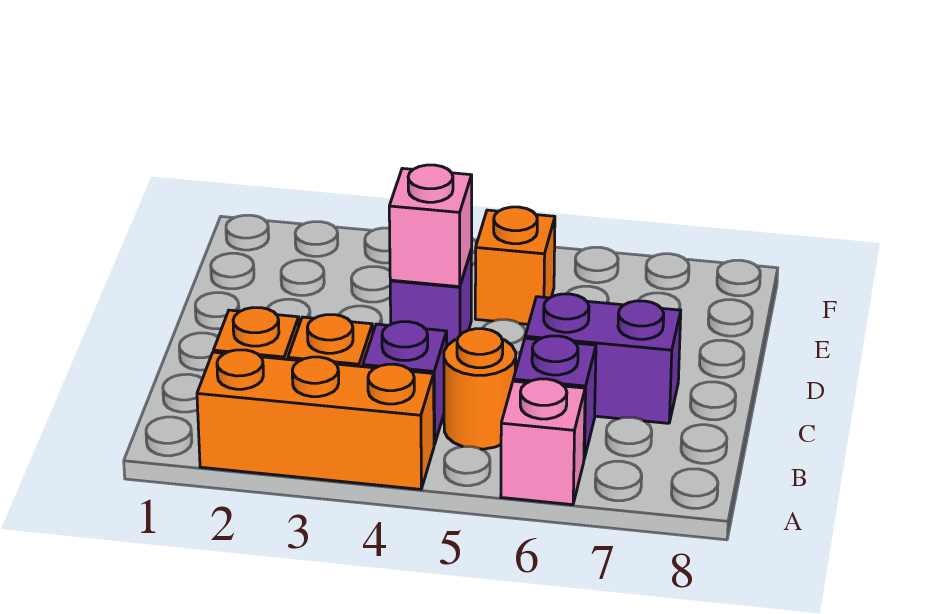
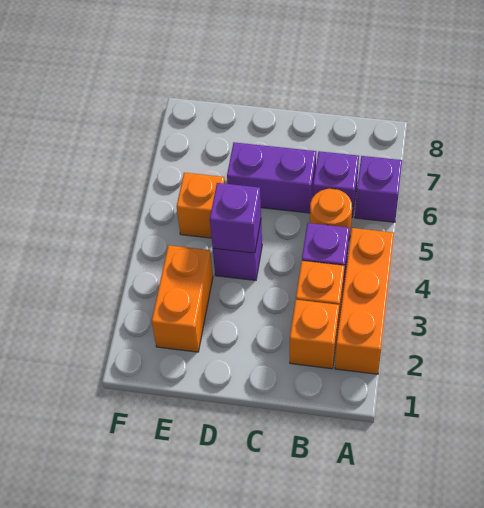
pink 1x1 brick [501,379,585,505] -> purple 1x1 brick [355,156,402,222]
purple 1x2 brick [525,294,681,423] -> purple 1x2 brick turned to [227,142,316,213]
pink 1x1 brick [389,165,472,287] -> purple 1x1 brick [210,183,261,253]
none -> orange 1x2 brick [152,245,213,352]

